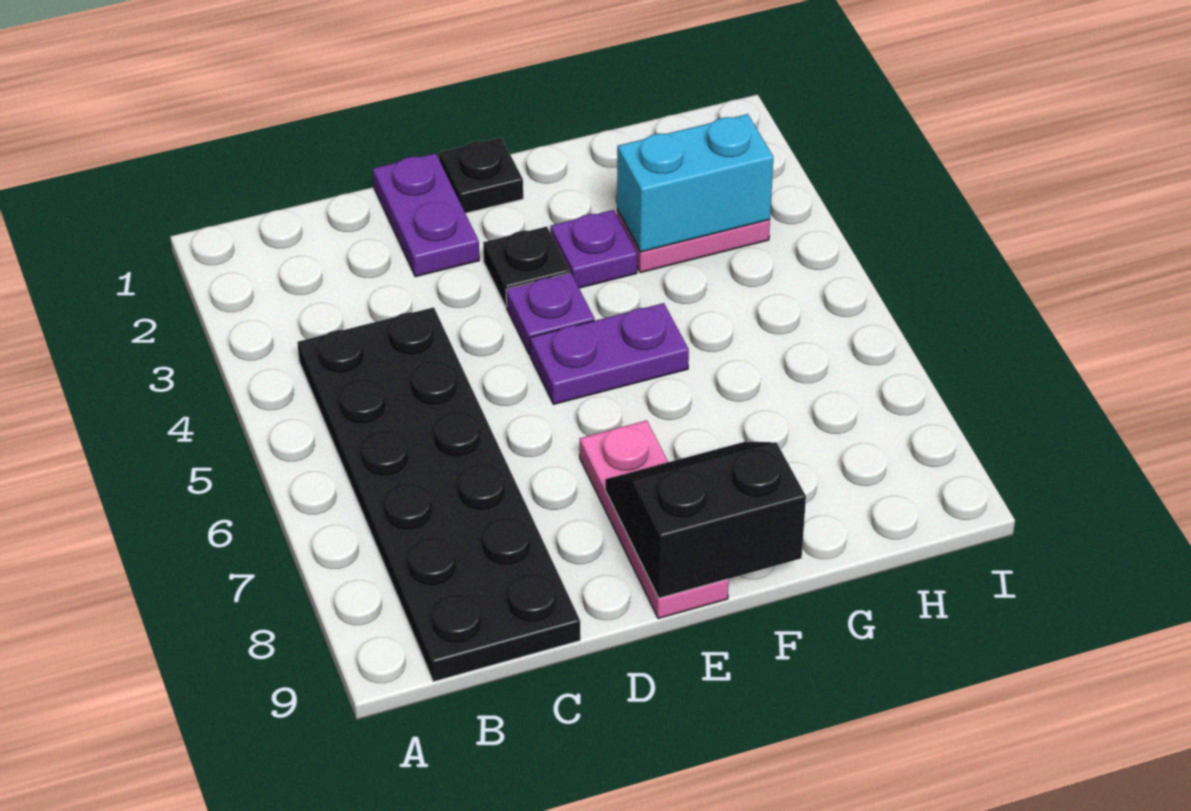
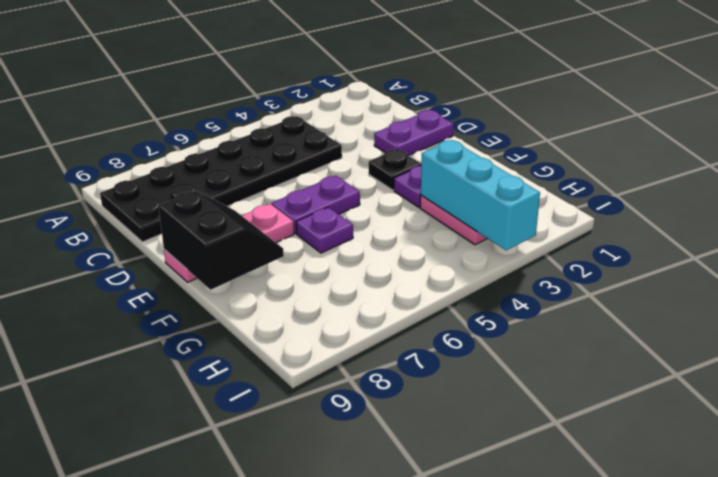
black 1x1 plate [439,138,523,213] -> none
purple 1x1 plate [506,273,594,355] -> purple 1x1 plate moved to [296,207,353,253]
purple 1x2 plate [530,303,689,404] -> purple 1x2 plate turned to [272,176,360,234]
cyan 1x2 brick [617,114,773,252] -> cyan 1x3 brick [421,140,540,250]

